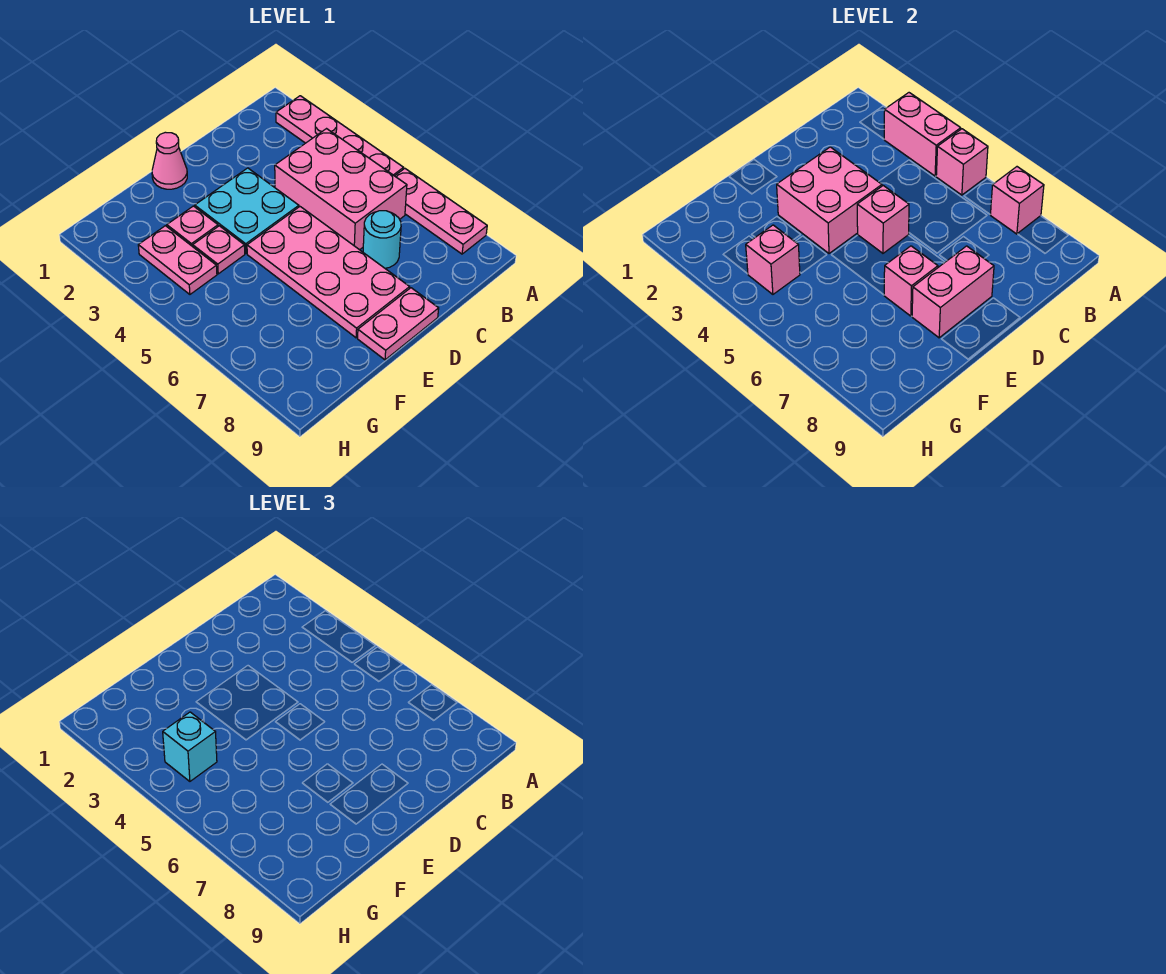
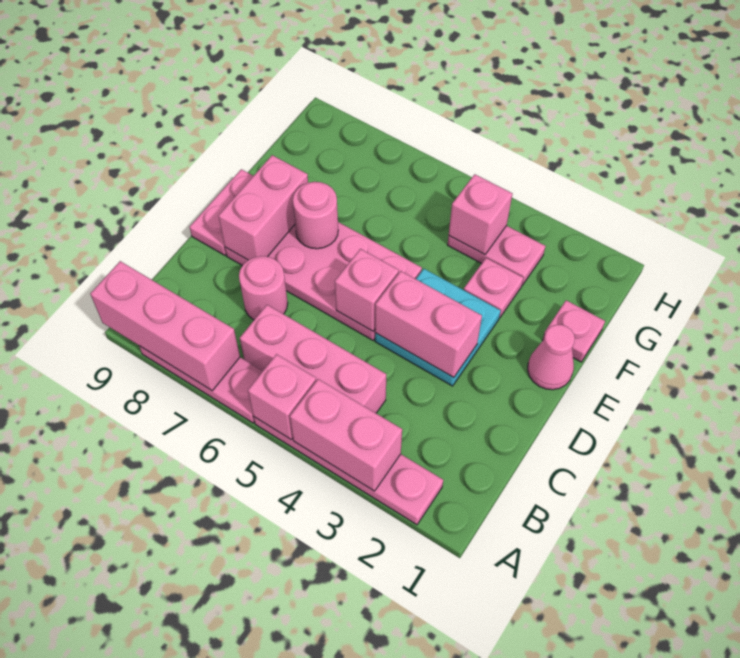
pink 1x1 brick [990,167,1044,234] -> pink 1x3 brick [90,261,240,391]
pink 2x3 brick [275,129,407,250] -> pink 1x3 brick [240,305,386,413]
cyan 1x1 round brick [363,211,401,268] -> pink 1x1 round brick [239,256,288,320]
pink 2x2 brick [777,147,882,253] -> pink 1x2 brick [375,271,482,378]
pink 1x1 brick [884,246,938,316] -> pink 1x1 round brick [293,182,338,249]
pink 1x1 plate [193,226,245,274] -> pink 1x1 plate moved to [542,300,605,362]
cyan 1x1 brick [163,712,217,781] -> none

